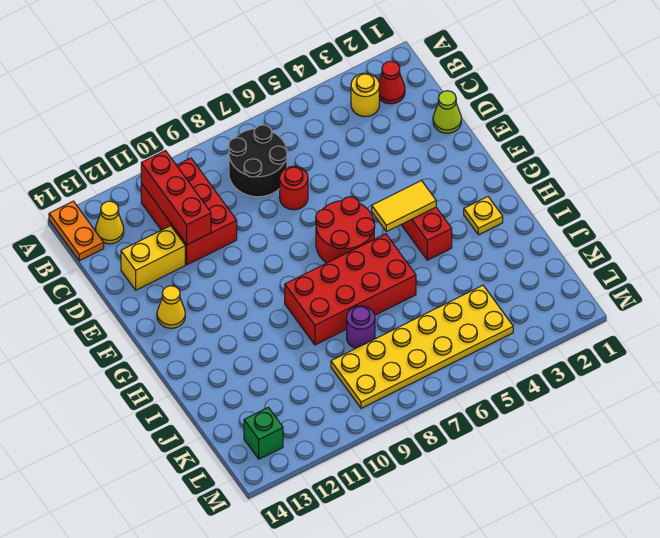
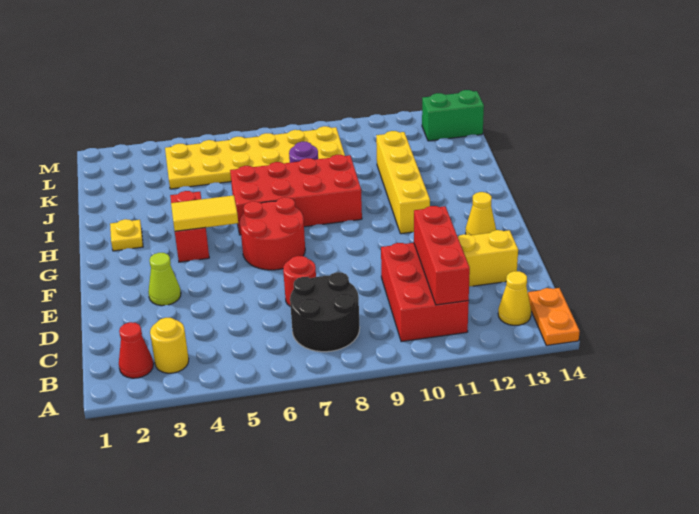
lime 1x1 cone [433,91,461,133] -> lime 1x1 cone moved to [148,253,181,306]
none -> yellow 1x4 brick [376,131,430,234]
green 1x1 brick [244,407,283,459] -> green 1x2 brick [422,90,484,141]

